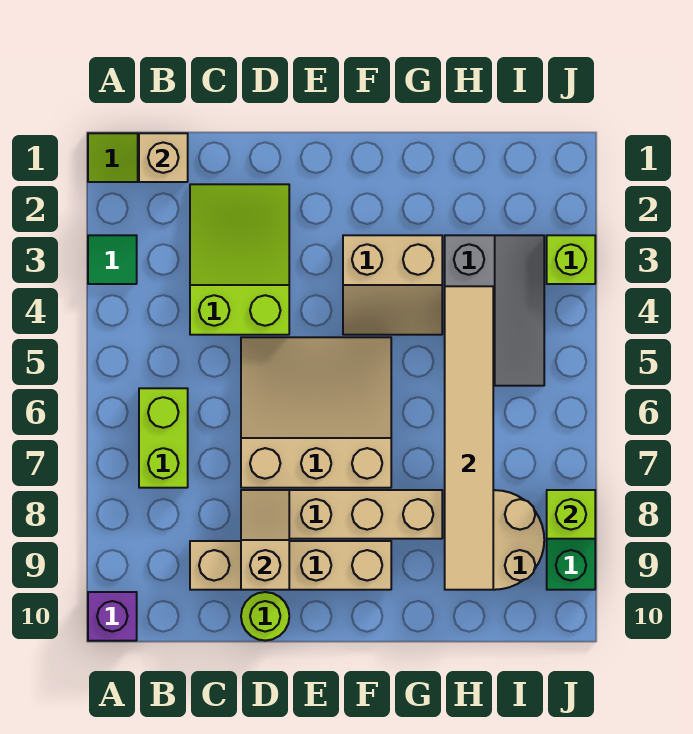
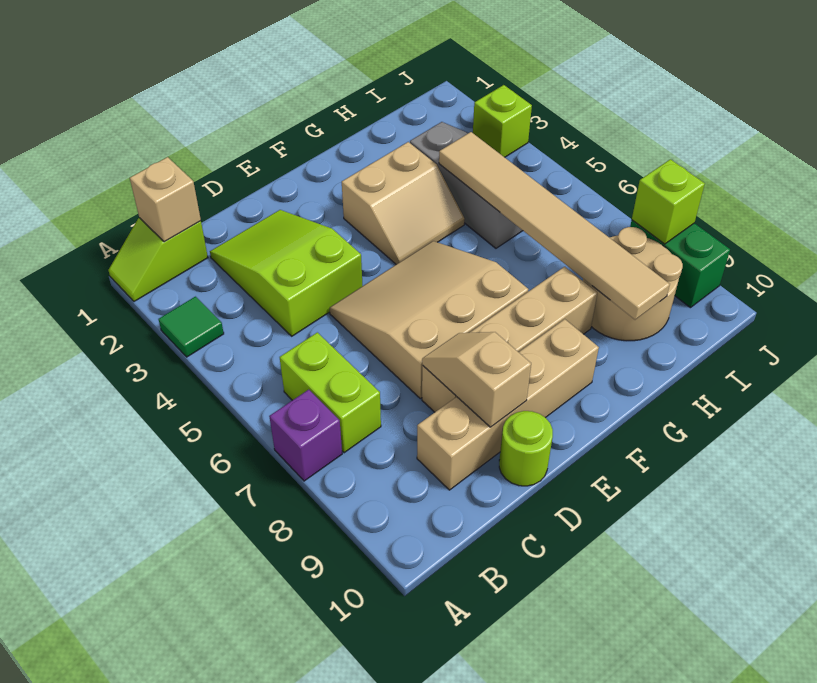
purple 1x1 brick [88,592,137,641] -> purple 1x1 brick moved to [269,390,342,481]

